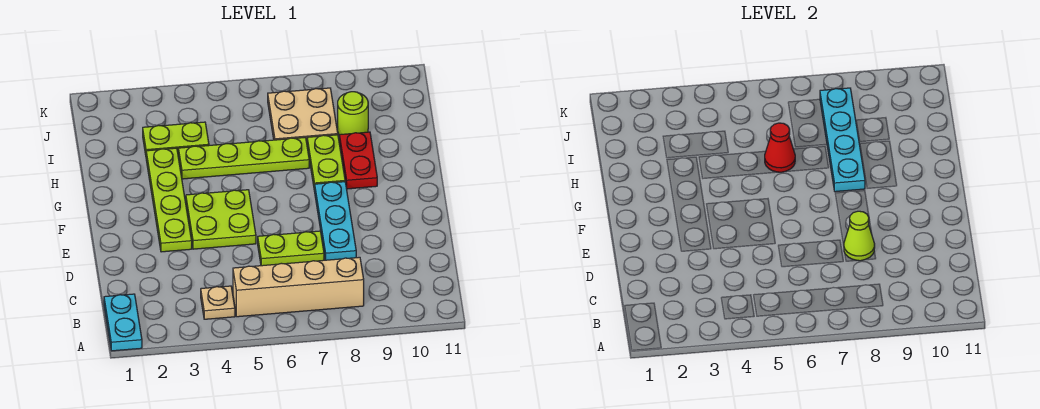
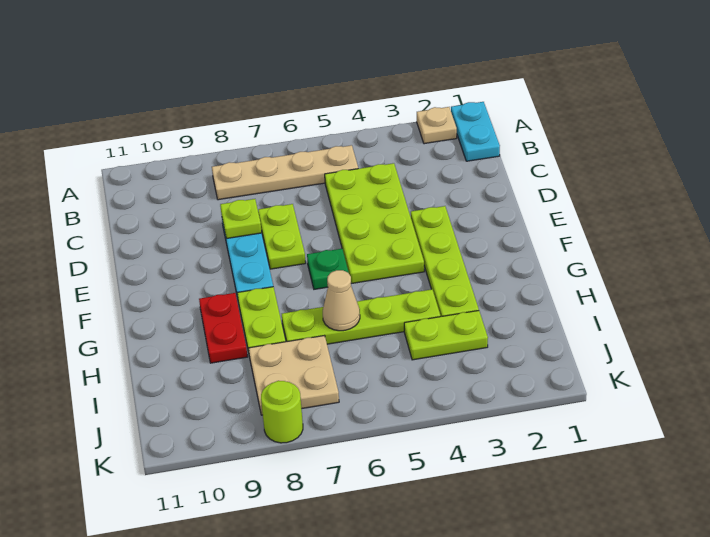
tan 1x1 plate [201,286,235,319] -> tan 1x1 plate moved to [417,107,457,144]
tan 1x4 brick [233,257,364,317] -> tan 1x4 plate [212,145,358,200]
lime 1x2 plate [258,231,324,266] -> lime 1x2 plate turned to [258,204,306,269]
lime 1x1 cone [844,211,875,261] -> lime 1x1 plate [220,199,262,239]
lime 2x2 plate [186,190,256,249] -> lime 2x4 plate [325,163,424,283]
none -> green 1x1 plate [307,249,349,289]
cyan 1x4 plate [820,88,865,192] -> none
red 1x1 cone [765,123,795,172] -> tan 1x1 cone [323,270,360,331]
lime 1x1 round brick [338,92,368,135] -> lime 1x1 round brick moved to [261,381,303,443]

